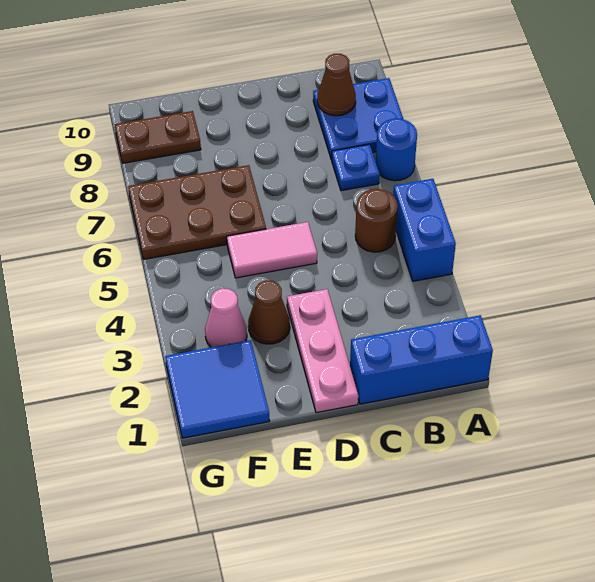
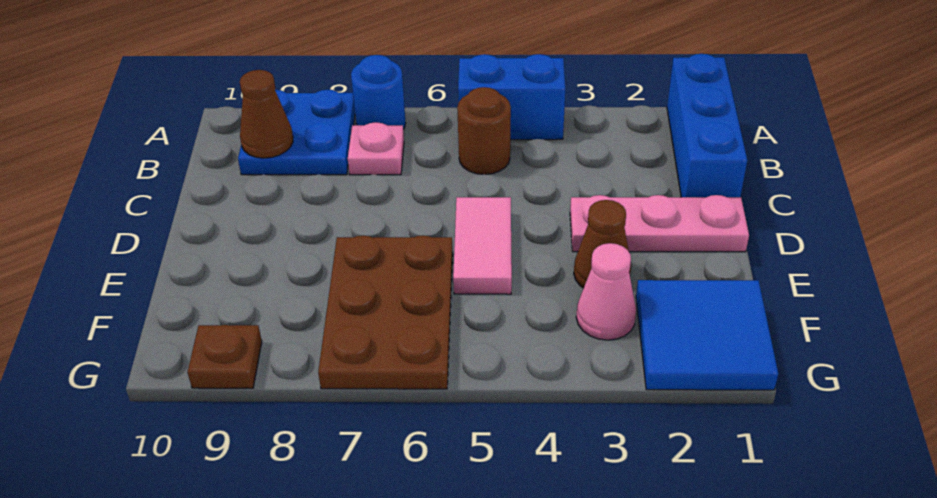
blue 1x1 plate [331,144,380,191] -> pink 1x1 plate [348,122,404,175]
brown 1x2 plate [115,111,201,163] -> brown 1x1 plate [188,325,262,388]

